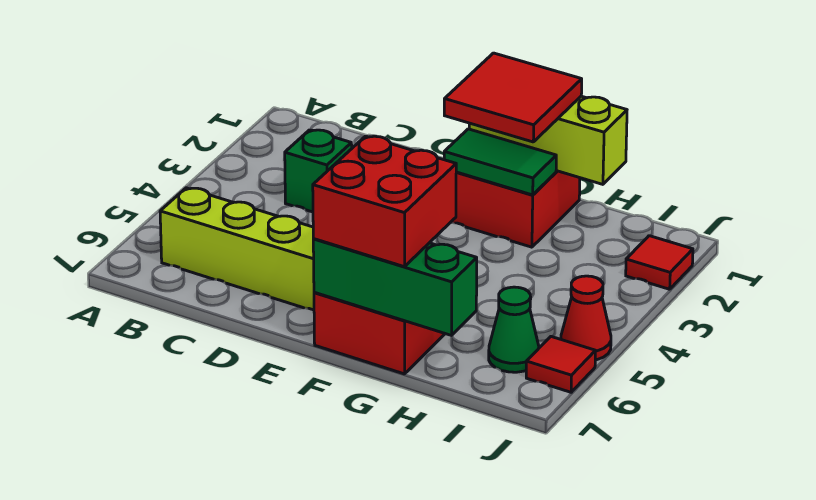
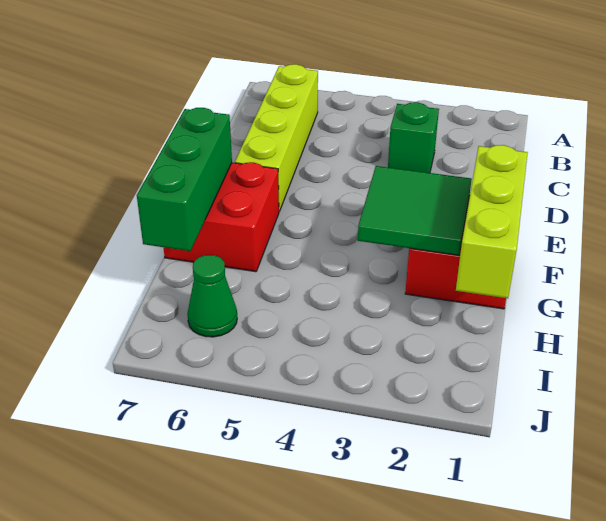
red 2x2 tile [444,53,582,142] -> none
green 1x2 tile [444,129,556,195] -> green 2x2 tile [358,166,472,255]
red 2x2 brick [313,136,456,267] -> none
red 1x1 tile [626,236,693,289] -> none
red 1x1 cone [561,276,611,360] -> none
red 1x1 tile [526,337,595,392] -> none

